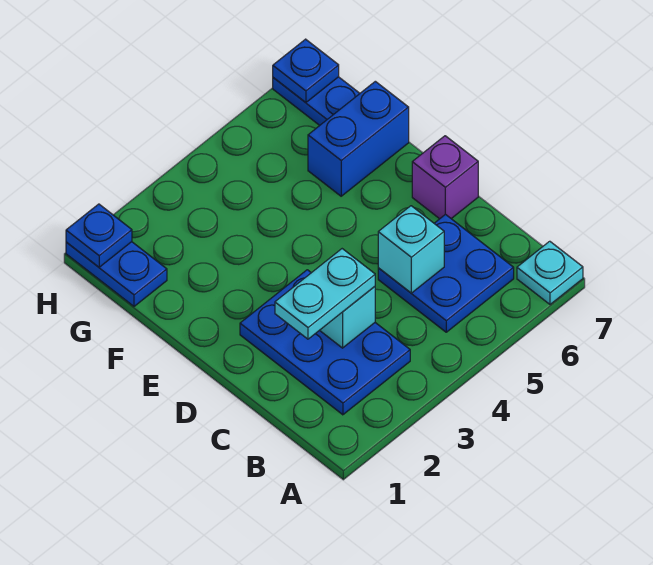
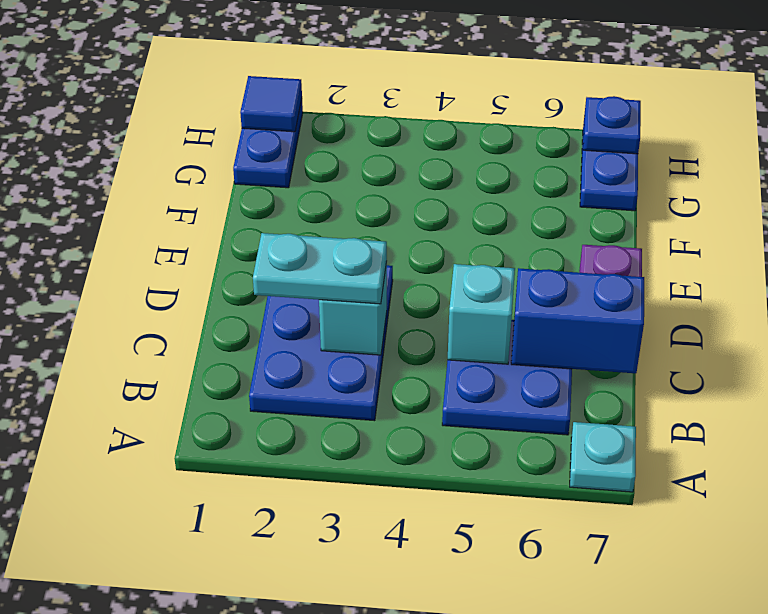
blue 1x2 brick [308,81,409,196] -> blue 1x2 brick moved to [511,268,644,373]
blue 1x1 plate [66,204,132,267] -> blue 1x1 tile [240,76,302,132]

